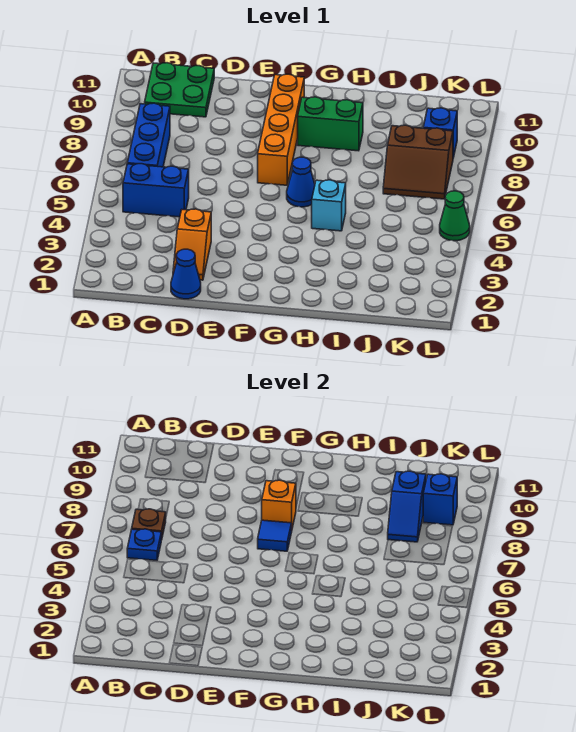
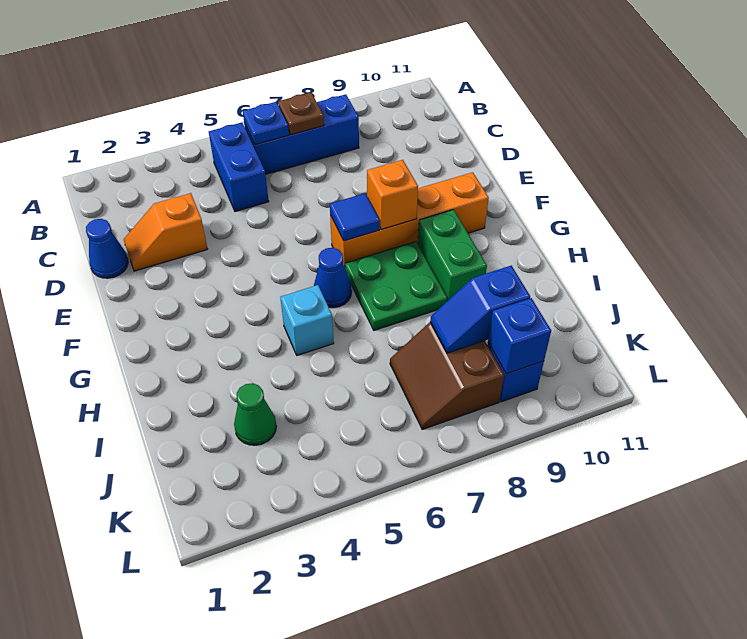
green 2x2 plate [145,63,214,117] -> green 2x2 plate moved to [345,242,447,330]
green 1x1 cone [440,191,470,241] -> green 1x1 cone moved to [234,383,276,445]

